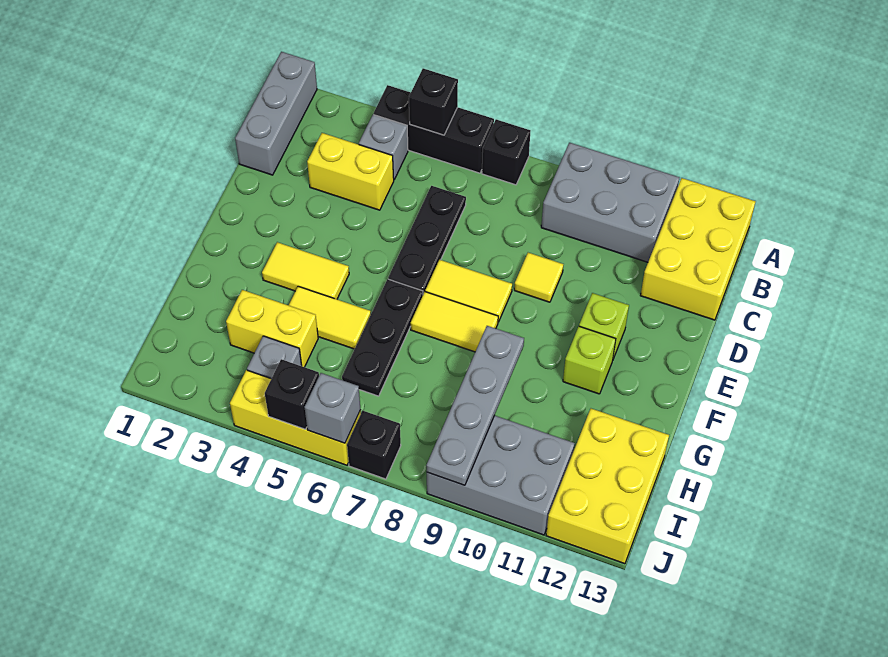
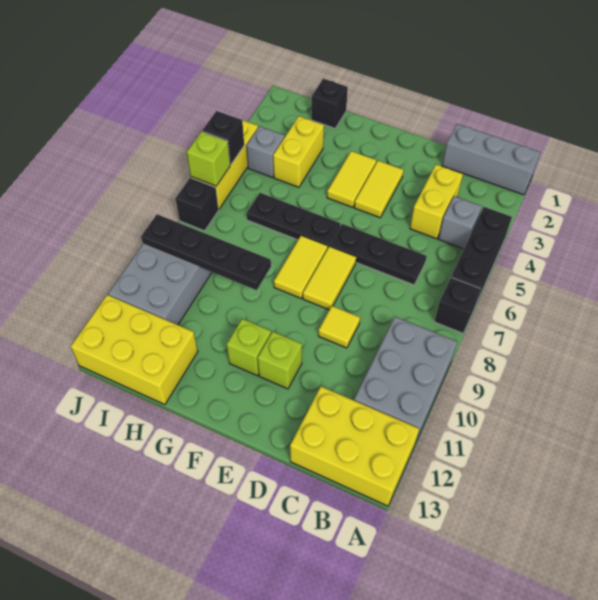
black 1x1 brick [409,68,458,135] -> black 1x1 brick moved to [311,79,348,128]
yellow 1x2 tile [289,286,371,349] -> yellow 1x2 tile moved to [354,161,403,218]
grey 1x4 plate [426,326,524,485] -> black 1x4 plate [141,214,271,290]
grey 1x1 brick [305,373,361,443] -> lime 1x1 brick [187,132,230,186]

